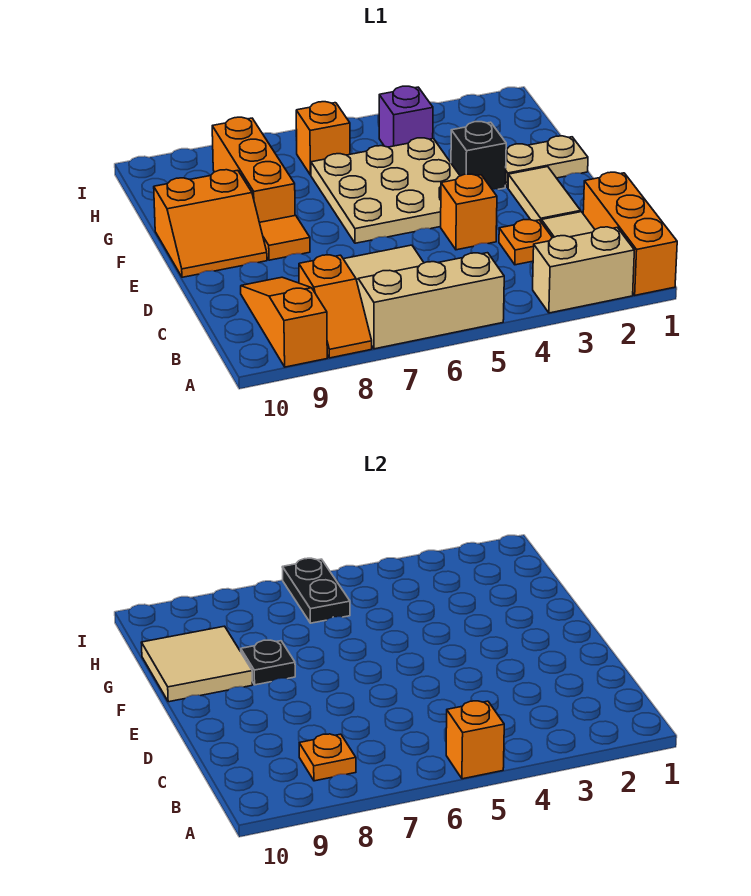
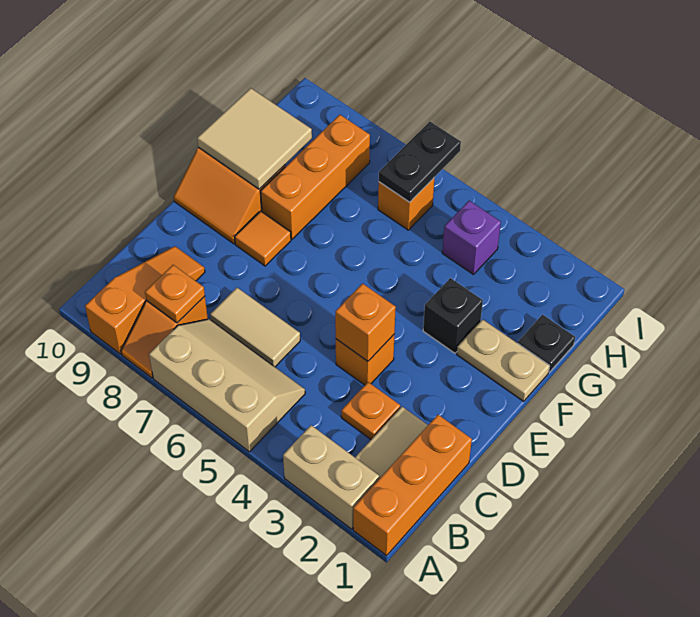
orange 1x1 brick [446,701,504,779] -> orange 1x1 brick moved to [335,284,396,361]
tan 1x2 tile [508,167,581,221] -> none
tan 3x3 plate [311,138,460,243] -> none
black 1x1 plate [241,640,295,685] -> black 1x1 plate moved to [518,315,575,372]

